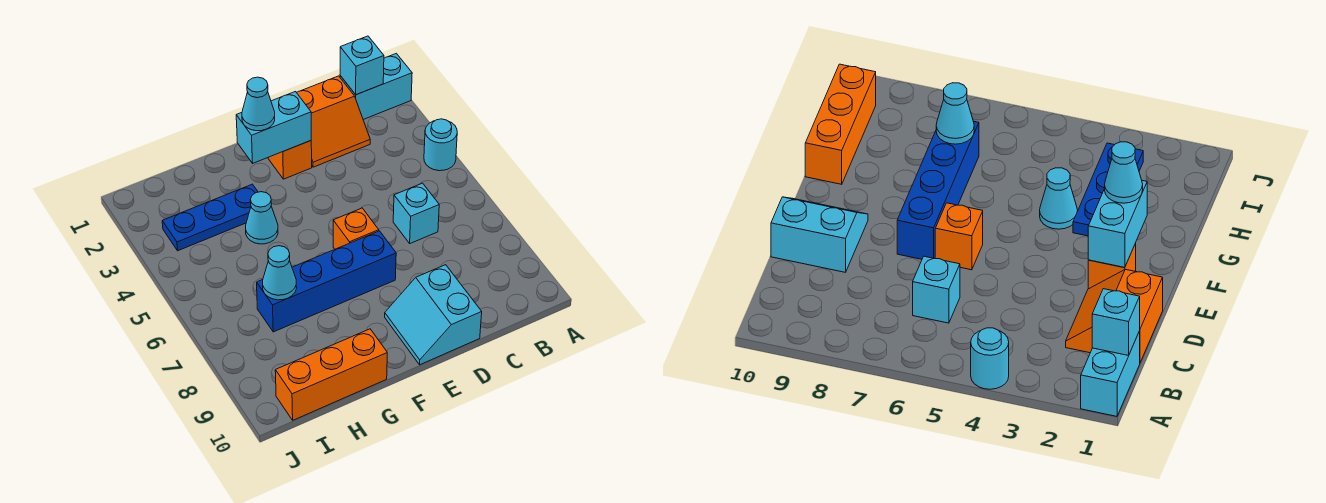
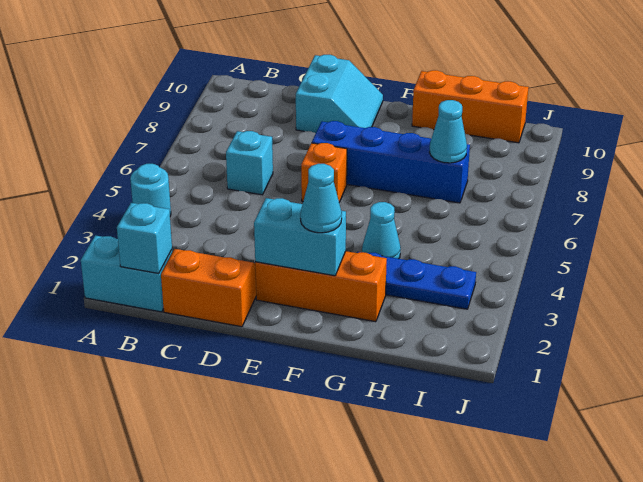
orange 1x1 brick [268,141,312,179] -> orange 1x3 brick [255,251,387,322]

